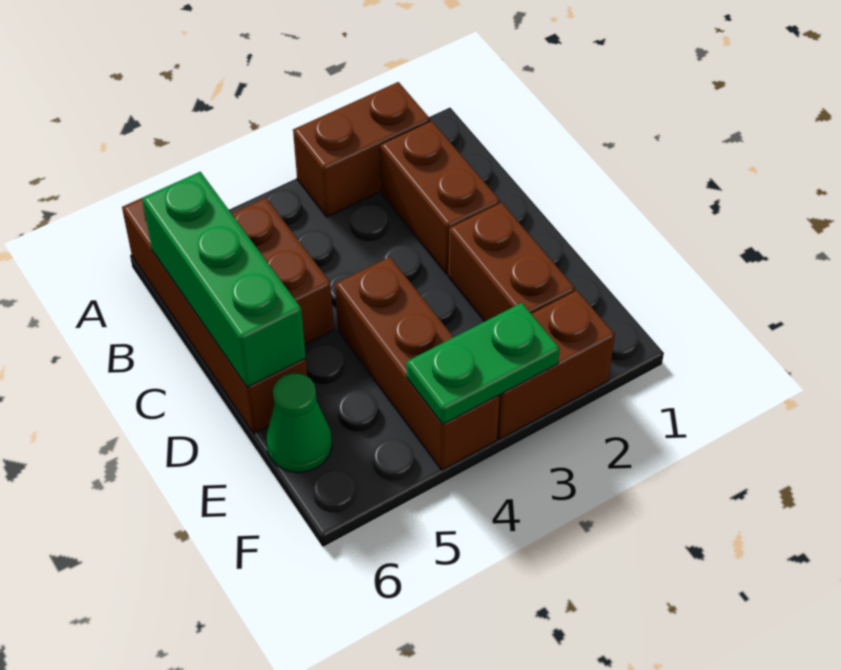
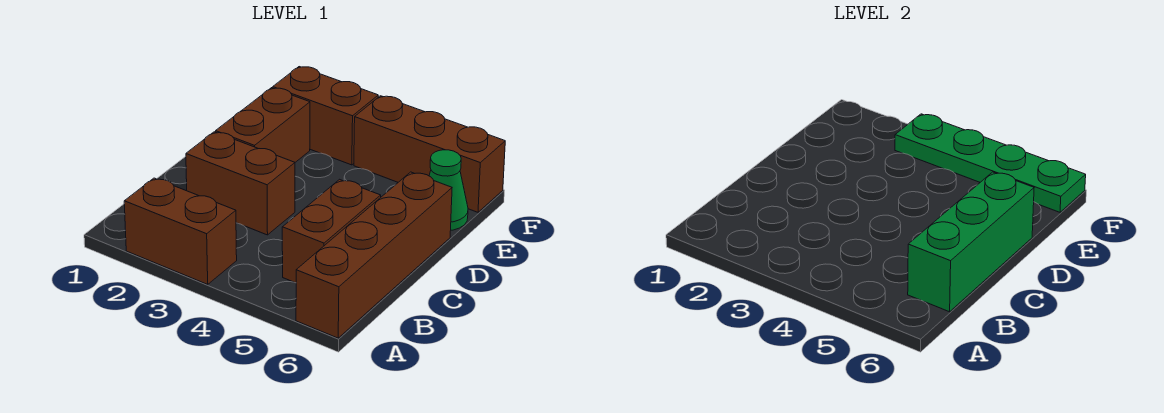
brown 1x2 brick [380,121,500,274] -> brown 1x2 brick turned to [186,132,295,235]
brown 1x3 brick [335,257,500,470] -> brown 1x3 brick turned to [354,96,505,212]
green 1x2 plate [406,303,560,424] -> green 1x4 plate [895,114,1086,212]

